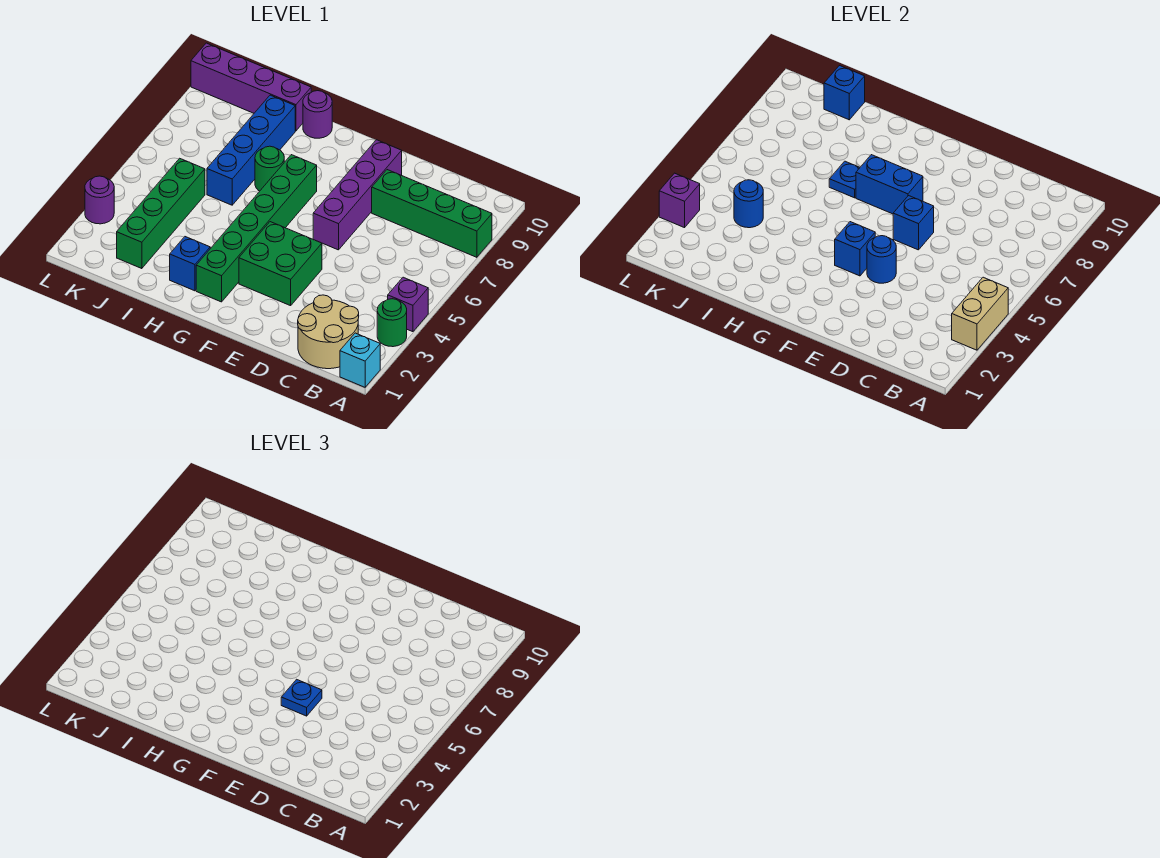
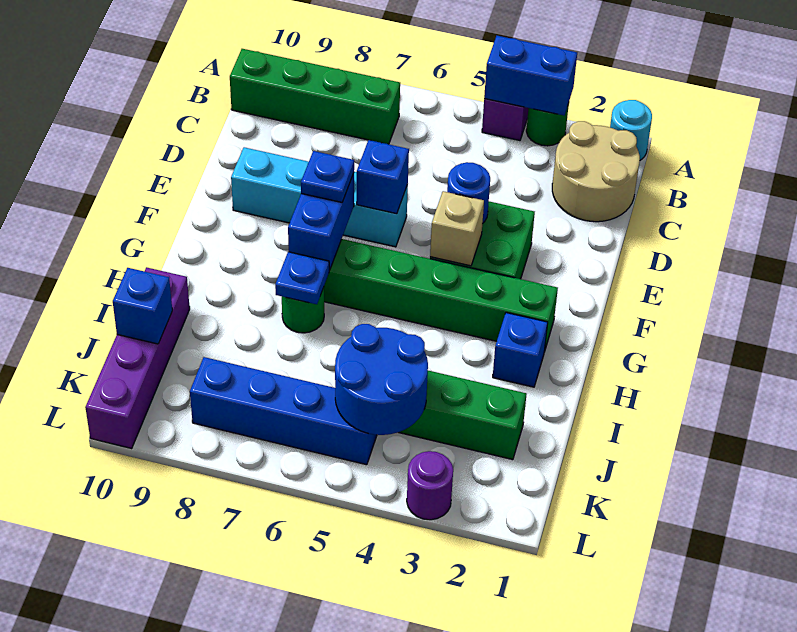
cyan 1x1 brick [340,333,380,387] -> cyan 1x1 round brick [610,100,652,160]
tan 1x2 brick [952,277,1008,350] -> blue 1x2 brick [484,36,577,115]
green 1x4 brick [372,170,492,257] -> green 1x4 brick turned to [230,49,400,144]
blue 1x1 plate [281,679,322,716] -> blue 1x1 plate moved to [301,151,354,202]
purple 1x4 brick [313,140,402,250] -> cyan 1x4 brick [231,147,408,247]
blue 1x1 brick [835,222,875,276] -> tan 1x1 brick [430,191,484,266]
purple 1x1 round brick [303,91,332,138] -> none
blue 1x4 brick [207,95,295,205] -> blue 1x4 brick moved to [190,357,377,465]
blue 1x1 round brick [734,180,763,228] -> blue 2x2 round brick [335,324,428,435]
purple 1x1 brick [659,173,700,228] -> none

